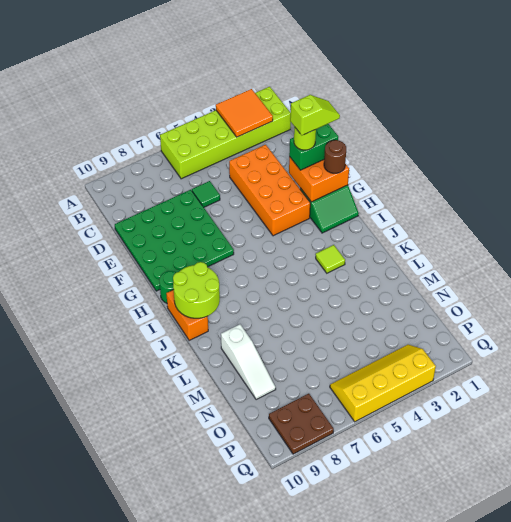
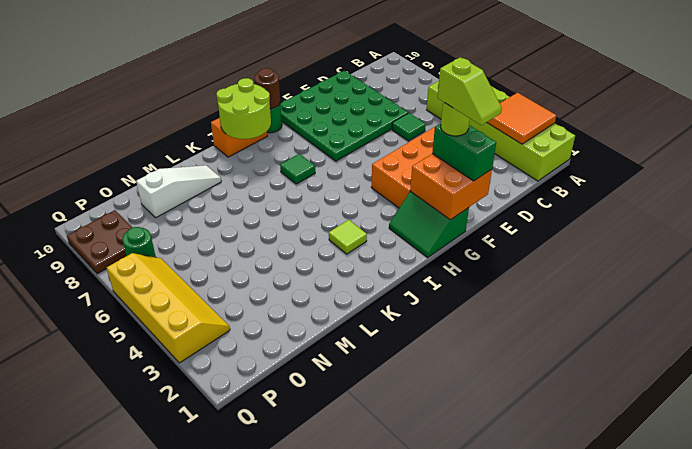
brown 1x1 round brick [324,140,346,173] -> brown 1x1 round brick moved to [254,68,280,109]
none -> green 1x1 tile [280,154,315,184]
white 1x3 slope [221,324,276,400] -> white 1x3 slope turned to [136,165,221,218]
none -> green 1x1 round brick [122,227,156,257]

